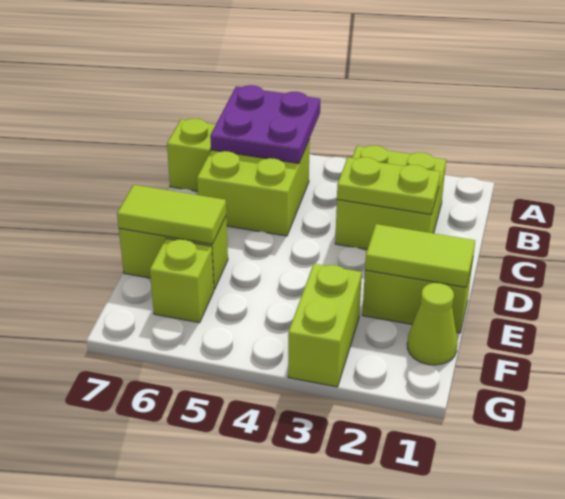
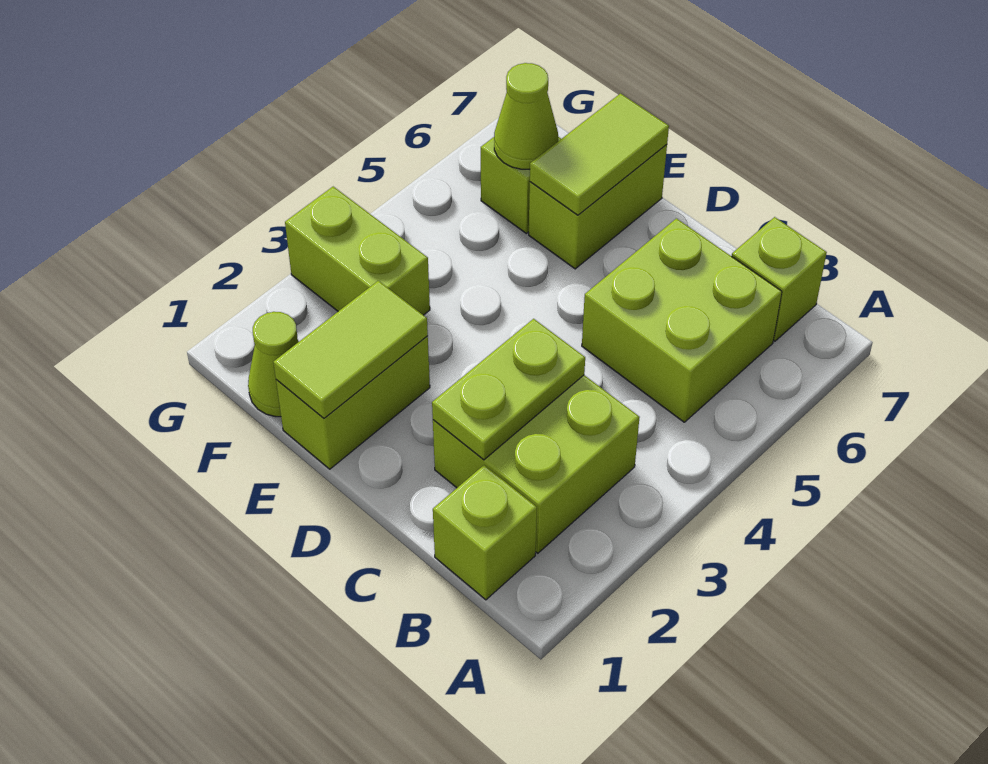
purple 2x2 plate [210,85,320,163] -> none
none -> lime 1x1 brick [433,465,537,600]
none -> lime 1x1 cone [494,63,558,169]

